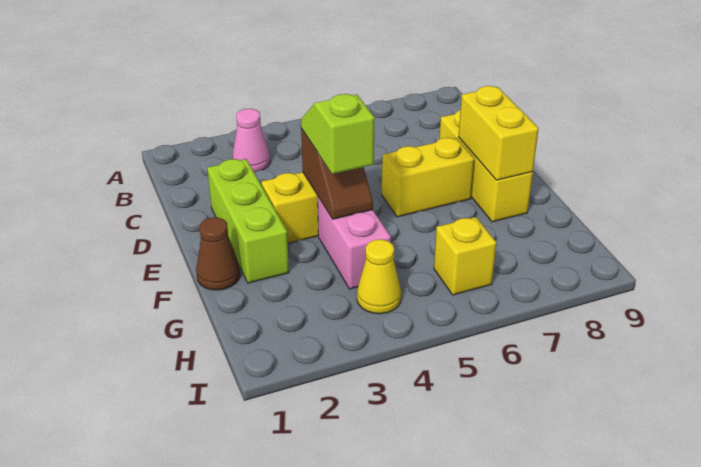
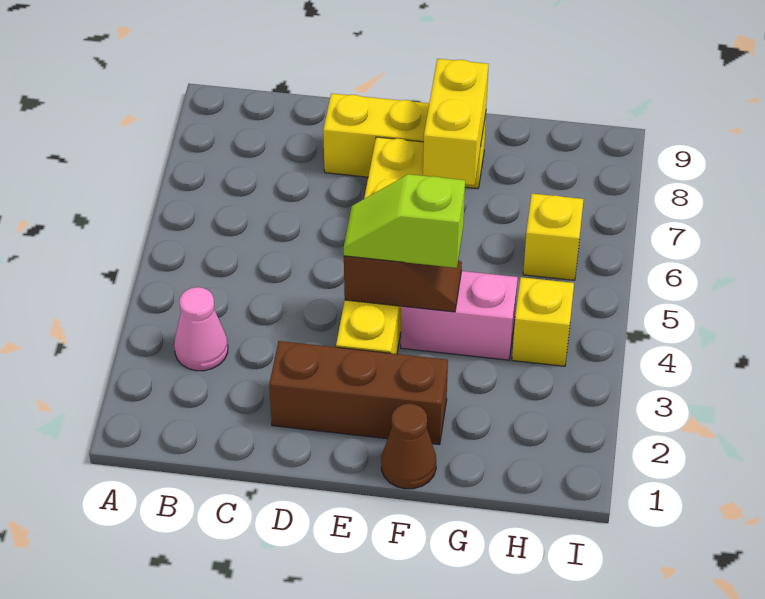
lime 1x3 brick [207,159,289,283] -> brown 1x3 brick [269,341,448,445]
yellow 1x2 brick [459,86,539,180] -> yellow 1x2 brick turned to [423,59,489,185]
yellow 1x1 cone [357,239,401,314] -> yellow 1x1 brick [512,277,574,366]

